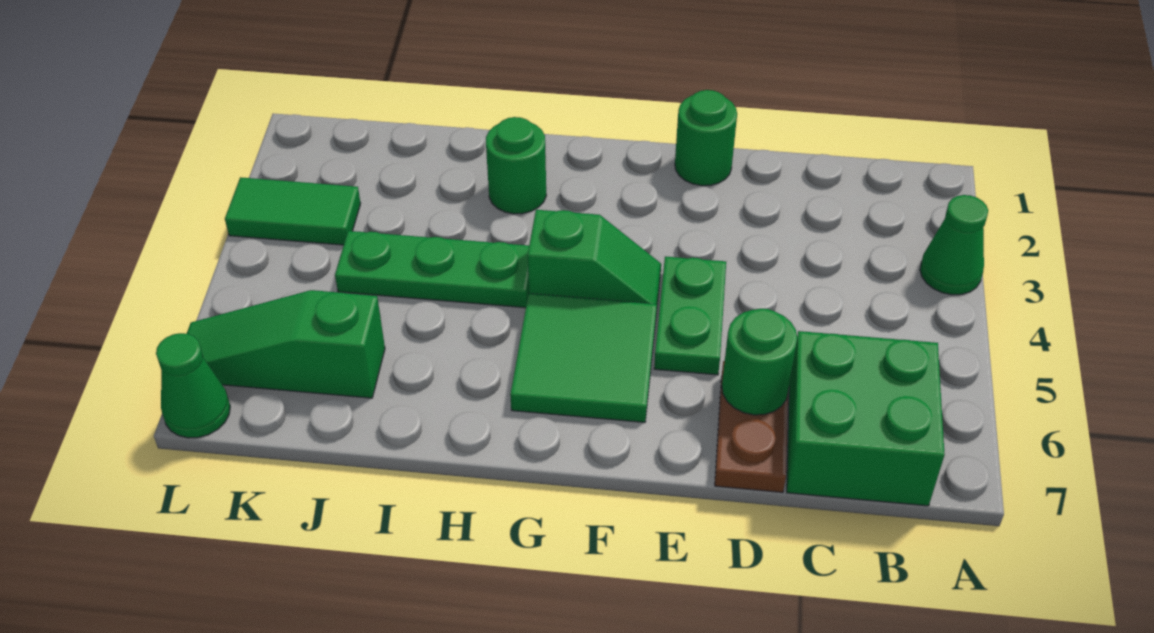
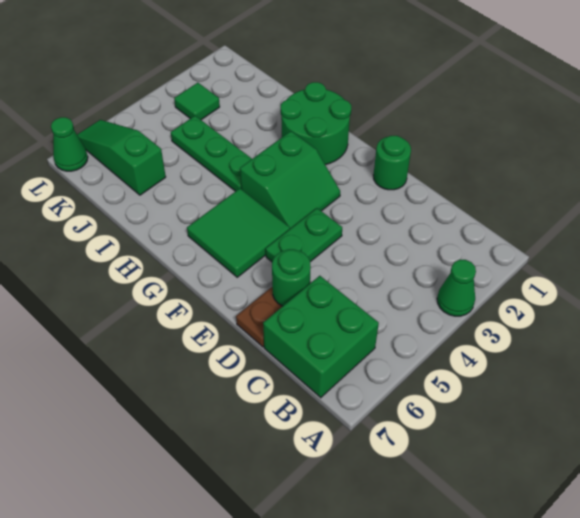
green 1x2 slope [528,210,661,314] -> green 2x2 slope [240,131,340,229]
green 1x1 round brick [486,117,546,214] -> green 2x2 round brick [281,82,351,165]
green 1x2 tile [225,177,361,245] -> green 1x1 tile [174,83,220,120]

